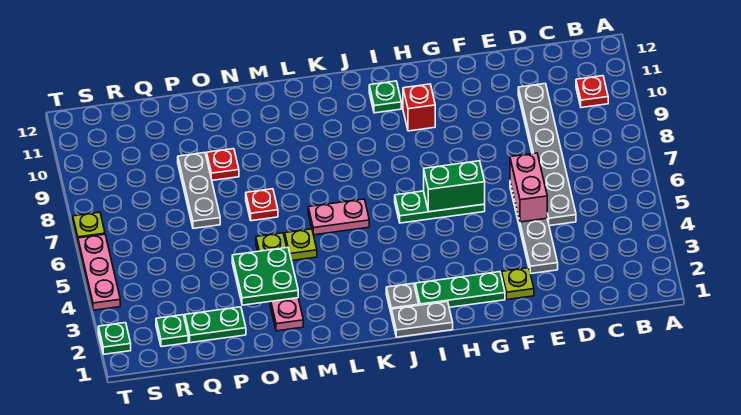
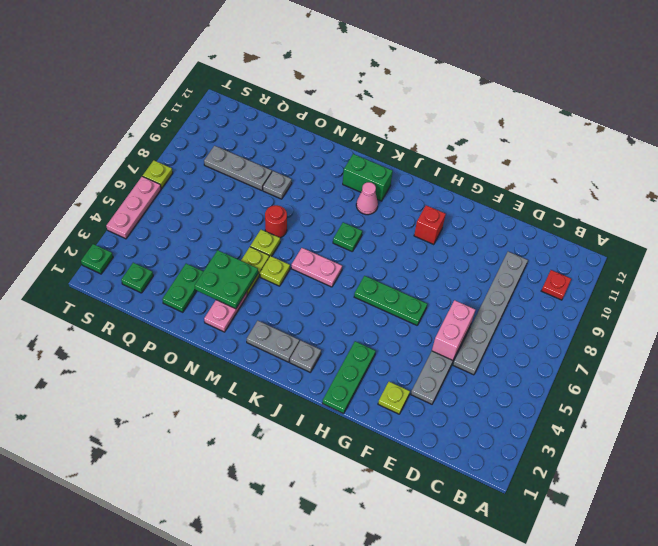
green 1x3 plate [415,272,505,307] -> green 1x3 plate turned to [322,341,376,414]
green 1x2 brick [424,161,485,212] -> green 1x2 brick moved to [343,154,393,201]
grey 1x2 plate [392,302,453,337] -> grey 1x2 plate moved to [247,321,299,362]
green 1x1 plate [369,81,401,113] -> green 1x1 plate moved to [333,222,362,251]
none -> pink 1x1 cone [356,182,378,215]
none -> lime 1x1 plate [250,230,280,257]
red 1x1 plate [246,189,278,221] -> red 1x1 round brick [265,205,287,238]
red 1x1 plate [207,149,239,180] -> grey 1x1 plate [263,171,292,199]
green 1x2 plate [185,307,246,343] -> green 1x2 plate turned to [162,264,203,312]
grey 1x3 plate [178,153,220,229] -> grey 1x3 plate turned to [204,146,272,190]

